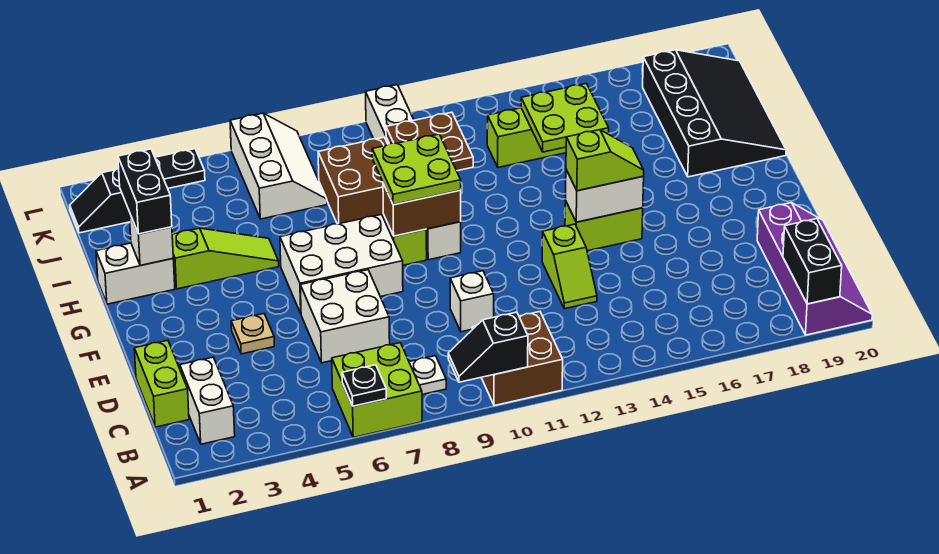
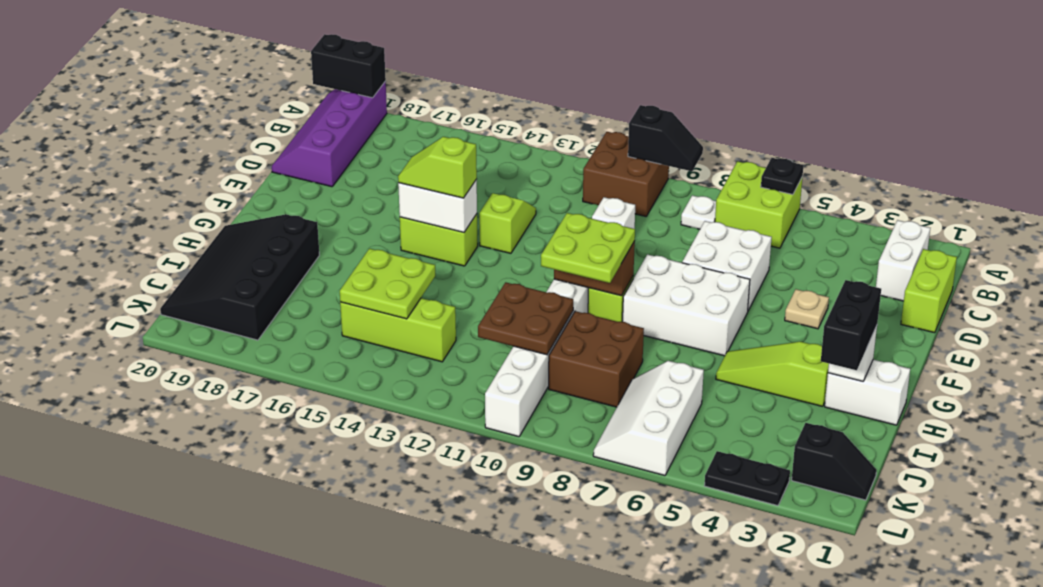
black 1x2 brick [783,219,842,304] -> black 1x2 brick turned to [311,34,386,98]

